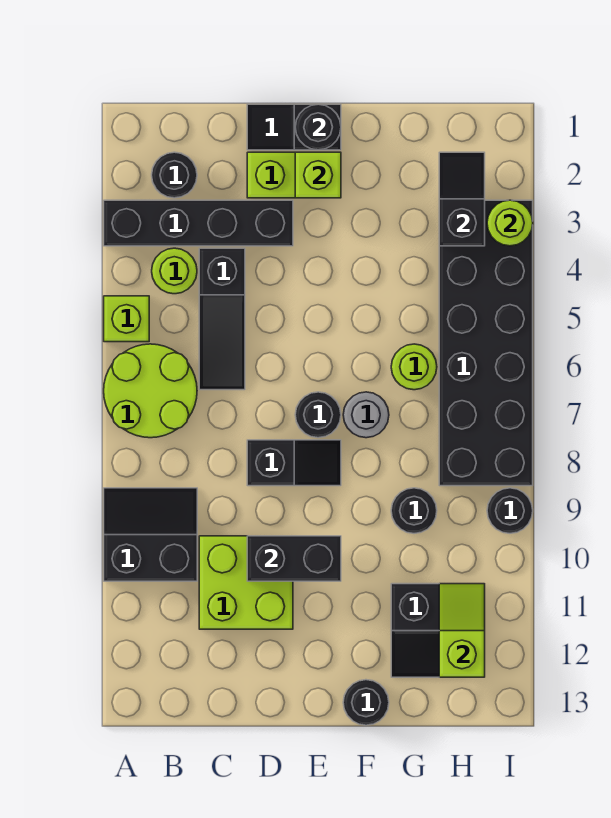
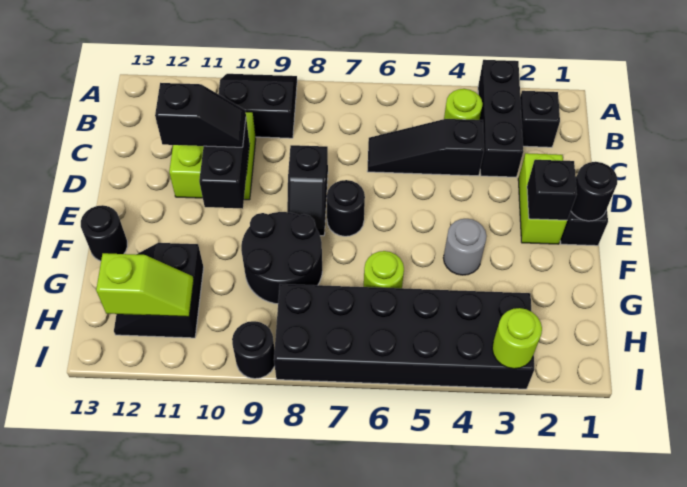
black 1x4 brick [104,200,293,246] -> black 1x3 brick [478,60,523,177]
lime 1x1 brick [104,296,149,342] -> none
lime 2x2 round brick [104,344,197,438] -> none
black 2x2 slope [104,488,197,581] -> black 2x2 slope turned to [218,74,297,138]
black 1x1 round brick [152,152,197,198] -> black 1x1 brick [520,91,560,147]
lime 1x1 brick [295,152,341,198] -> black 1x1 brick [527,160,577,220]
grey 1x1 round brick [343,392,389,438] -> grey 1x1 round brick moved to [443,219,487,275]
black 1x1 round brick [391,488,437,533] -> black 2x2 round brick [241,212,322,304]
black 1x2 slope [439,152,485,246] -> black 1x2 slope moved to [155,83,246,147]

